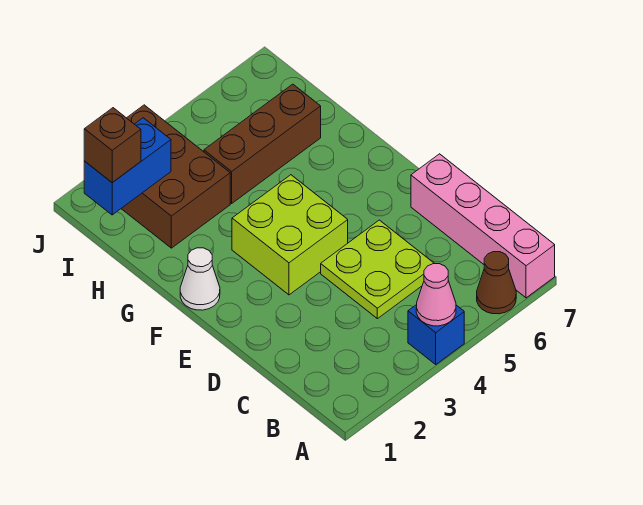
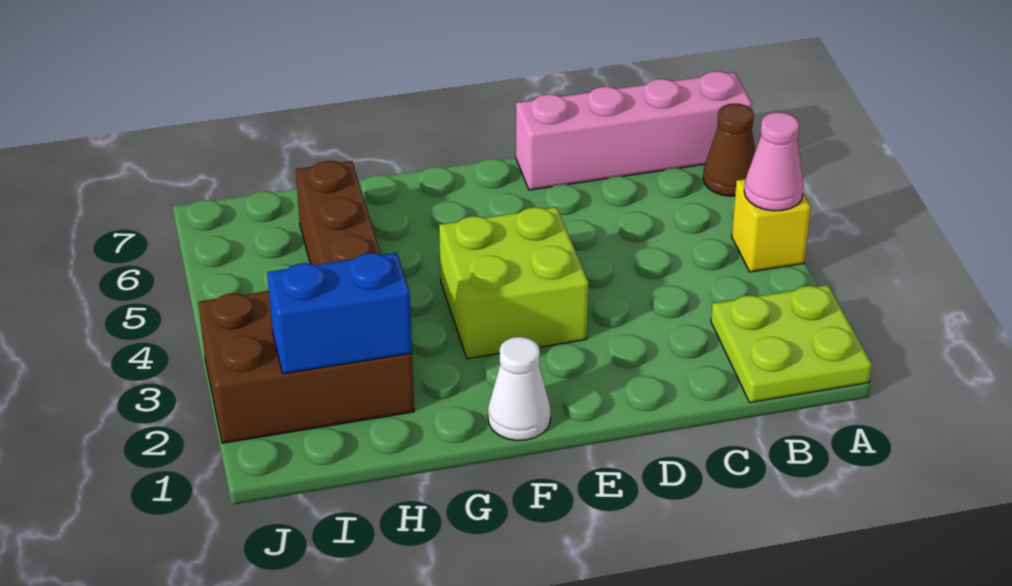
blue 1x1 brick [408,305,464,364] -> yellow 1x1 brick [732,179,811,272]
lime 2x2 plate [321,220,434,319] -> lime 2x2 plate moved to [711,285,872,403]
blue 1x2 brick [84,118,171,215] -> blue 1x2 brick turned to [267,253,412,374]
brown 1x1 brick [84,108,141,182] -> none

